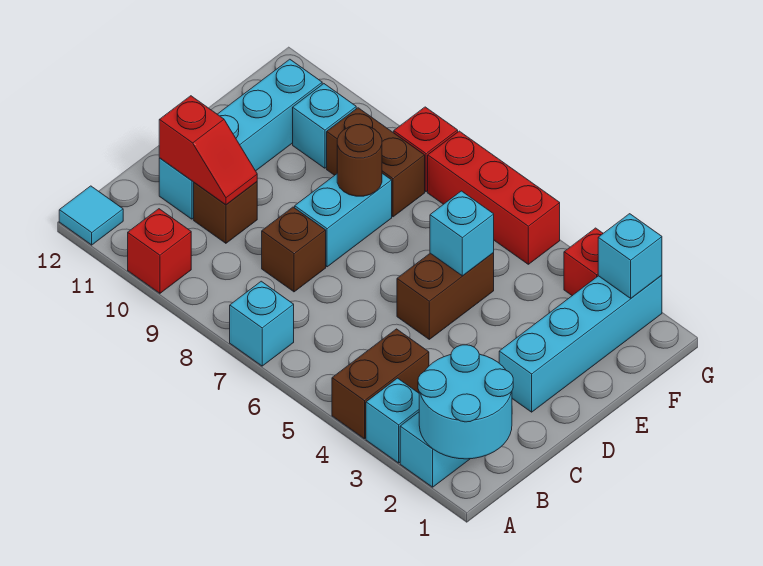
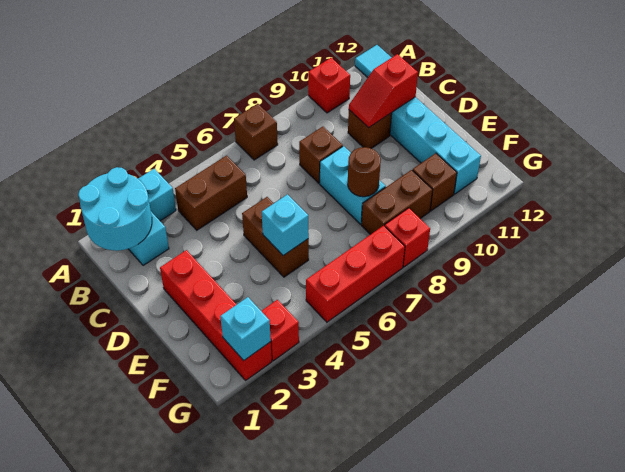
brown 1x2 brick [332,329,429,439] -> brown 1x2 brick turned to [175,156,247,230]
cyan 1x1 brick [230,281,294,366] -> brown 1x1 brick [234,104,278,160]
cyan 1x4 brick [499,275,662,412] -> red 1x4 brick [160,250,272,381]
cyan 1x1 brick [293,84,356,168] -> brown 1x1 brick [412,153,457,211]

